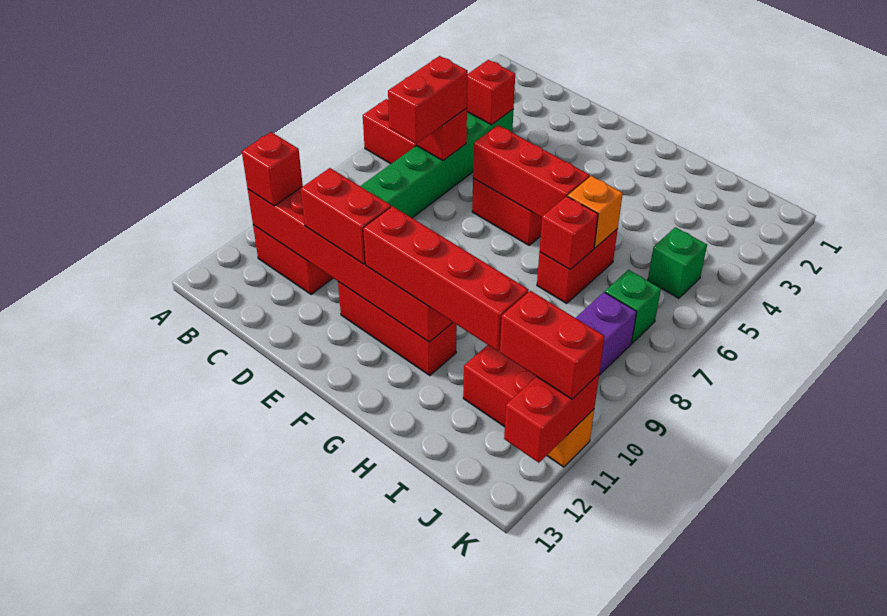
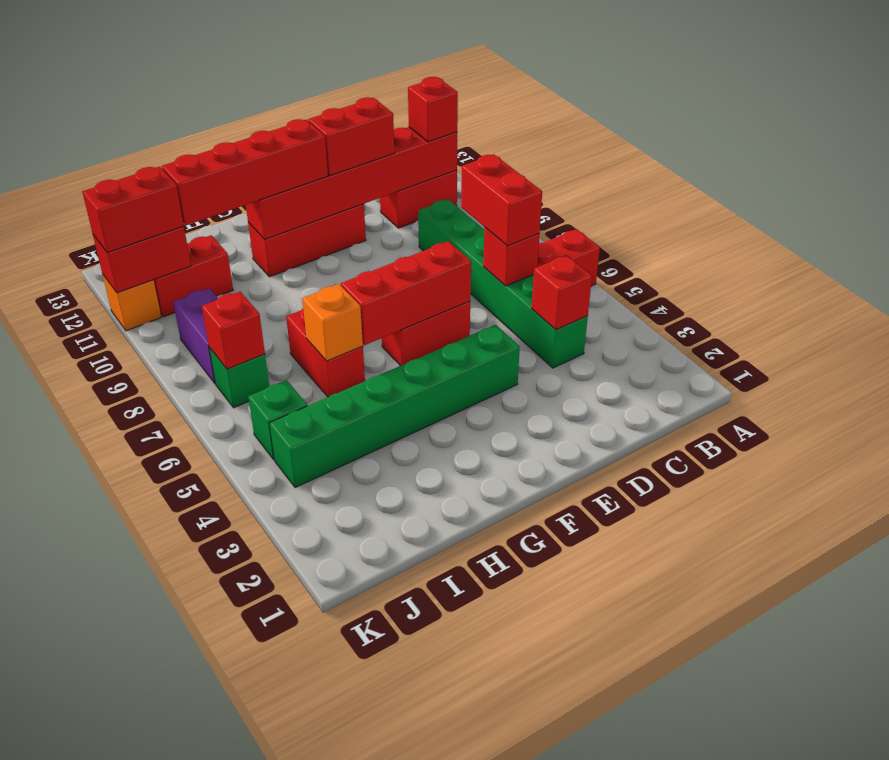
none -> green 1x6 brick [269,325,520,488]
red 1x1 brick [540,196,598,270] -> red 1x1 brick moved to [202,292,265,369]
red 1x2 brick [504,374,599,463] -> red 1x2 brick turned to [93,226,191,293]

